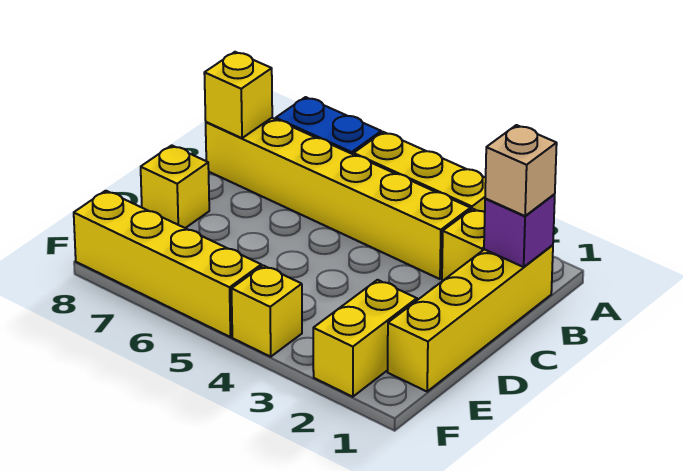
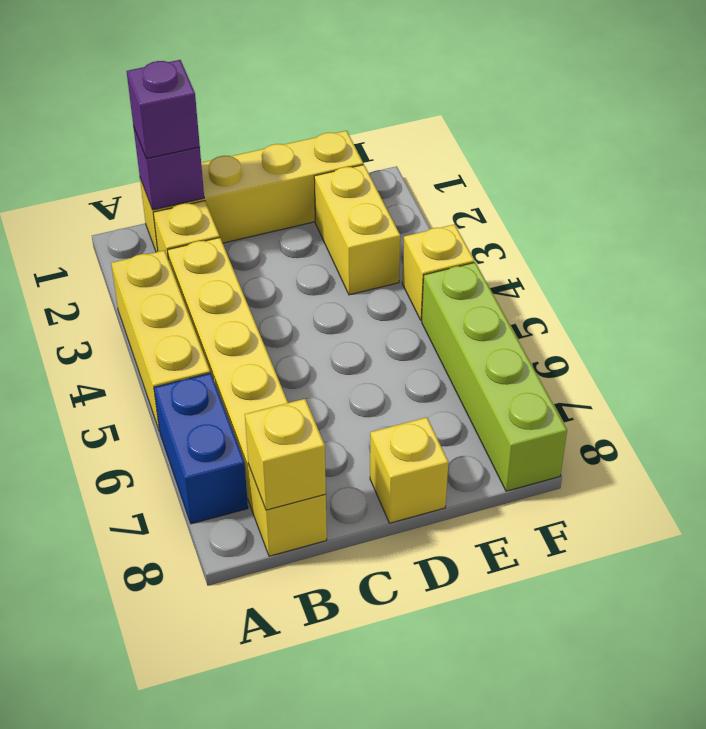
tan 1x1 brick [485,125,557,216] -> purple 1x1 brick [127,60,200,159]
yellow 1x2 brick [313,280,417,397] -> yellow 1x2 brick turned to [314,165,400,295]
yellow 1x4 brick [74,191,261,337] -> lime 1x4 brick [422,262,567,491]

